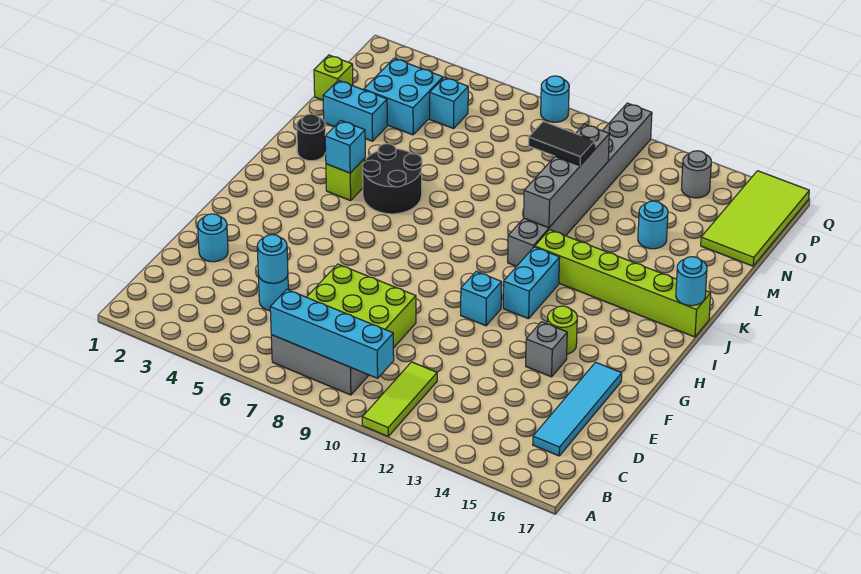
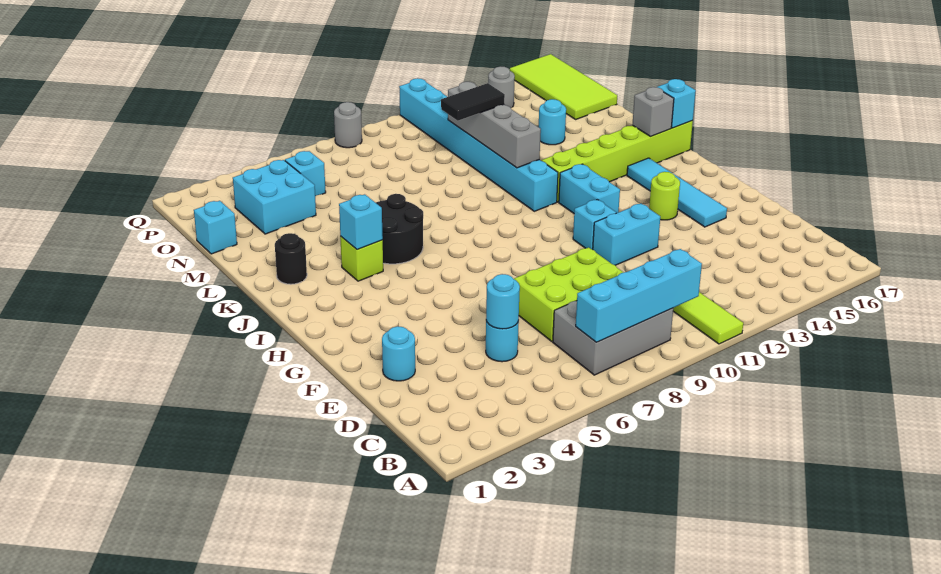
cyan 1x4 tile [533,362,622,456] -> cyan 1x4 tile moved to [627,158,727,227]
grey 1x1 brick [526,322,567,377] -> grey 1x1 brick moved to [632,87,674,136]
grey 1x8 brick [508,103,652,266] -> cyan 1x8 brick [399,78,558,211]
cyan 1x1 round brick [676,257,707,306] -> cyan 1x1 brick [658,79,696,128]
cyan 1x2 brick [323,80,387,141] -> cyan 1x2 brick moved to [593,204,660,265]
lime 1x1 brick [314,55,353,100] -> cyan 1x1 brick [194,201,237,254]
cyan 1x1 round brick [541,76,569,122] -> grey 1x1 round brick [334,102,362,148]

